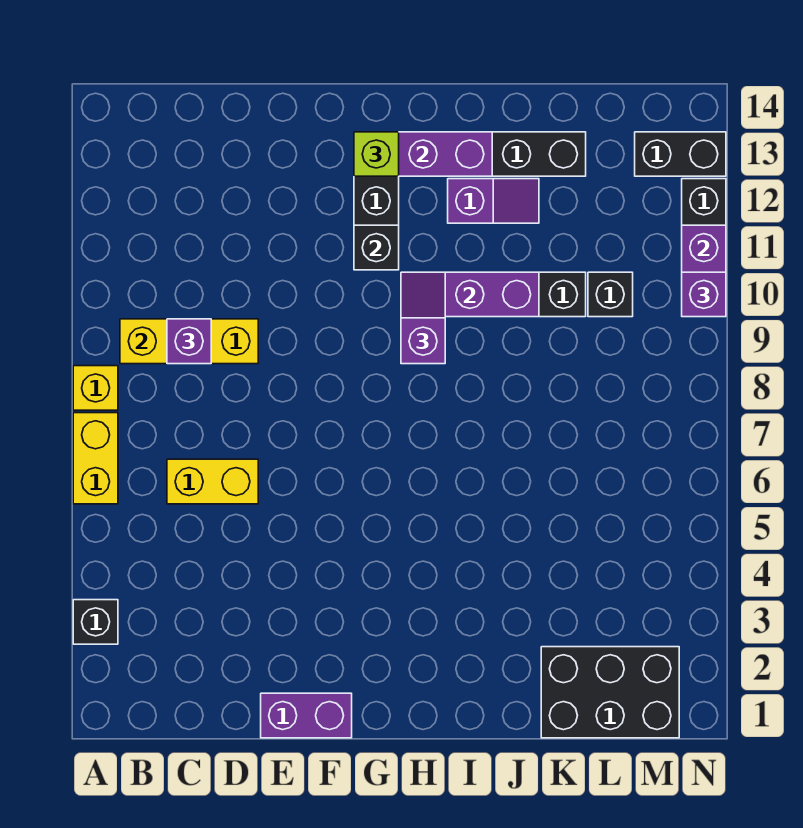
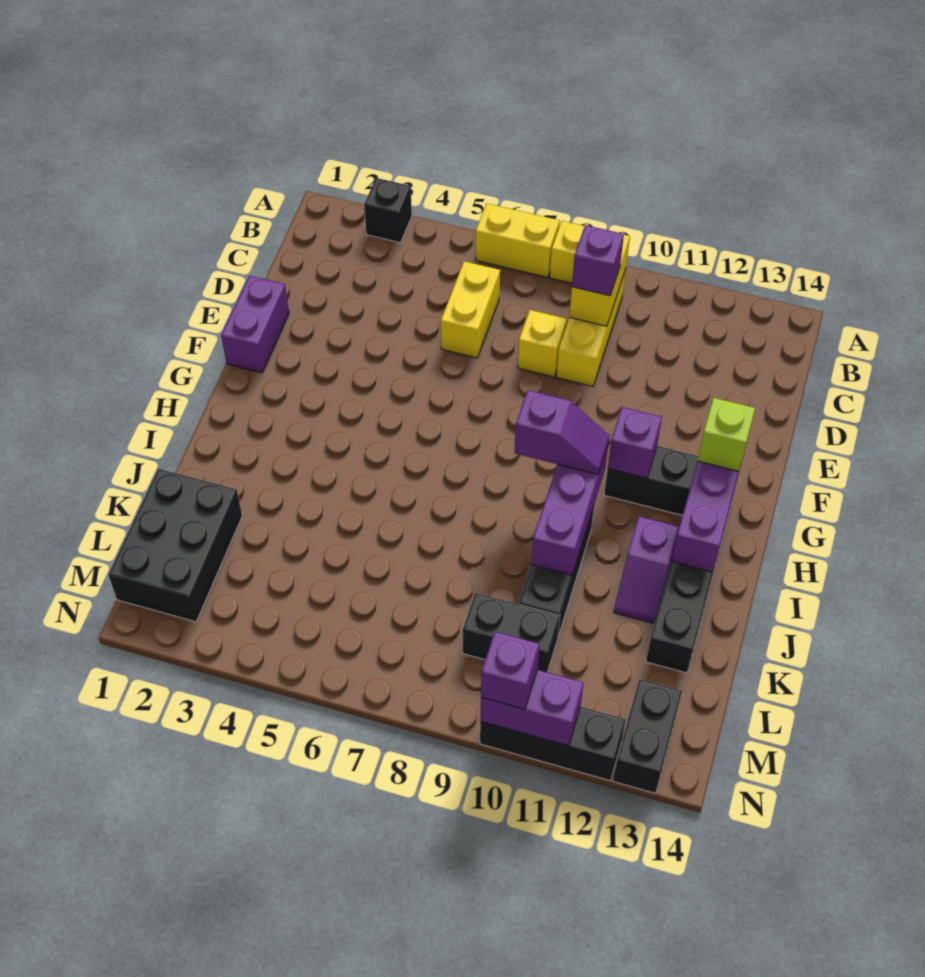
none -> yellow 1x1 brick [518,310,567,377]
black 1x1 brick [354,225,399,270] -> purple 1x1 brick [608,407,662,478]
black 1x1 brick [588,272,633,317] -> black 1x2 brick [463,593,560,672]

